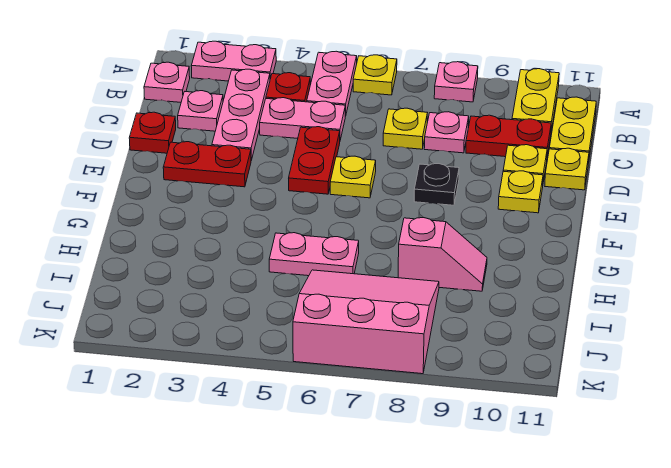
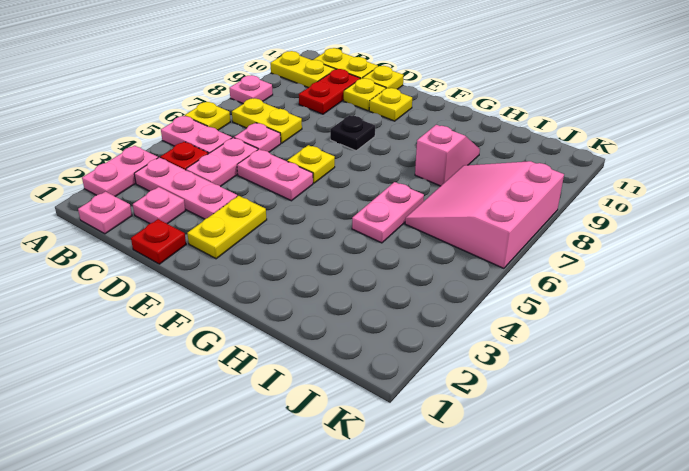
yellow 1x1 plate [383,108,427,149] -> yellow 1x2 plate [232,98,302,143]
pink 1x1 plate [424,112,469,153] -> pink 1x1 plate moved to [234,123,281,152]
red 1x2 plate [289,127,340,194] -> pink 1x2 plate [237,149,313,201]
red 1x2 plate [163,142,251,187] -> yellow 1x2 plate [187,196,267,259]

